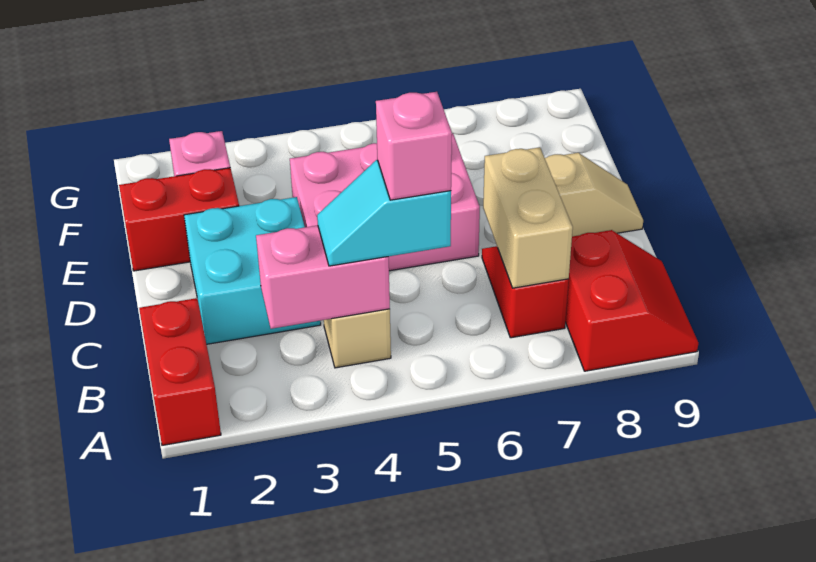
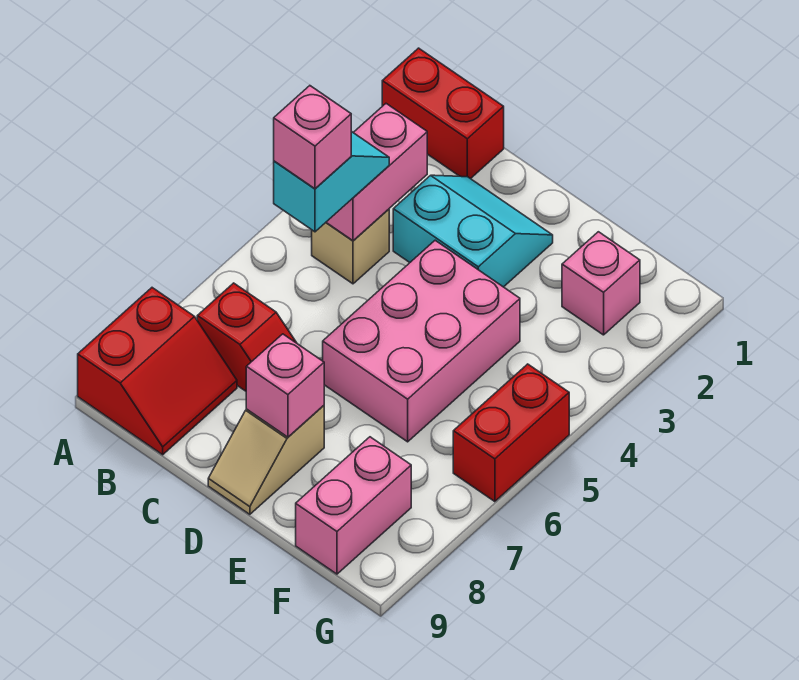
red 2x2 slope [565,230,698,371] -> red 2x2 slope turned to [78,288,237,455]
tan 1x2 brick [483,147,573,288] -> none
cyan 2x2 brick [184,197,321,344] -> cyan 2x2 slope [393,175,553,287]
none -> pink 1x1 brick [246,334,324,437]
red 1x2 brick [119,168,239,271] -> red 1x2 brick moved to [453,364,569,502]
none -> pink 1x2 brick [296,437,411,574]

